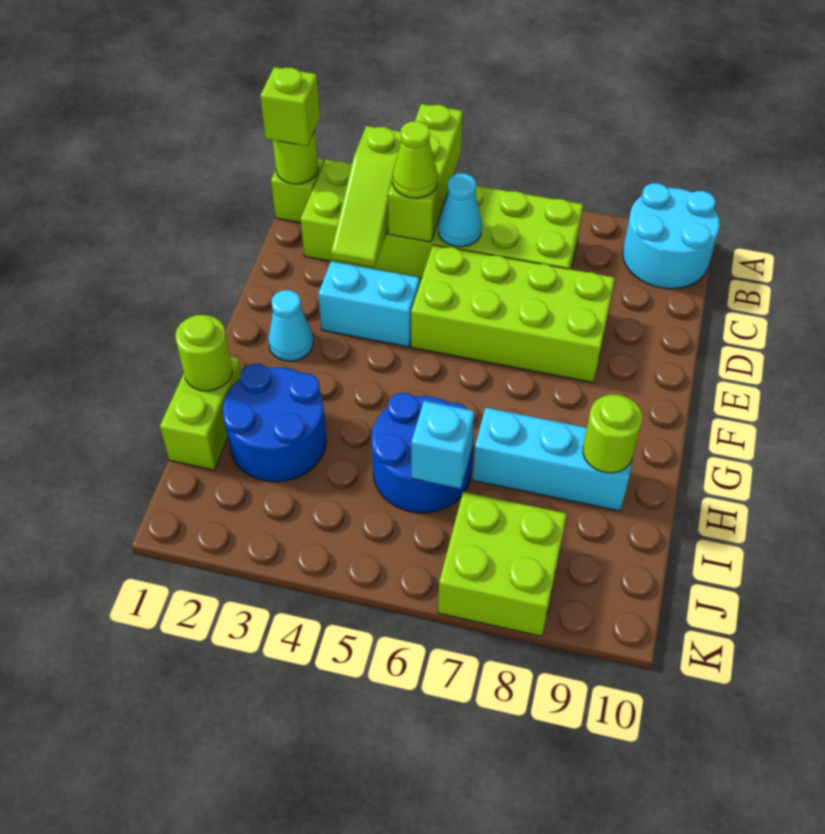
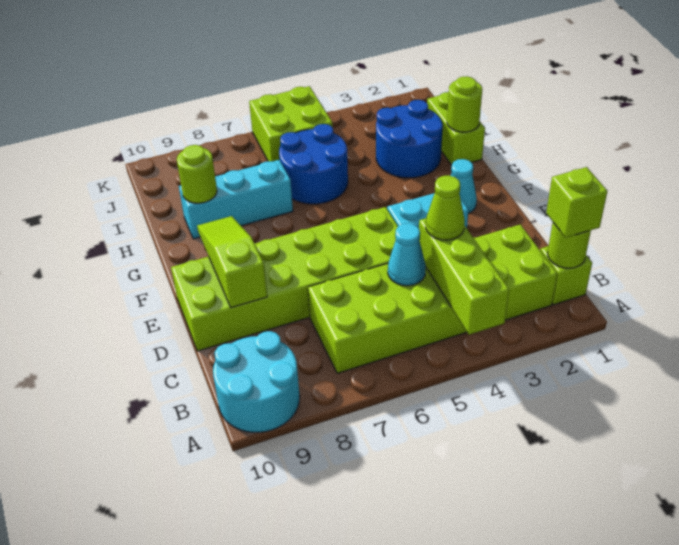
lime 1x3 slope [331,126,401,267] -> lime 1x3 slope moved to [197,216,267,308]
lime 2x4 brick [411,245,615,383] -> lime 2x6 brick [171,207,398,351]
cyan 1x1 brick [411,401,474,489] -> none
lime 2x2 brick [438,492,567,636] -> lime 2x2 brick moved to [249,86,332,162]

